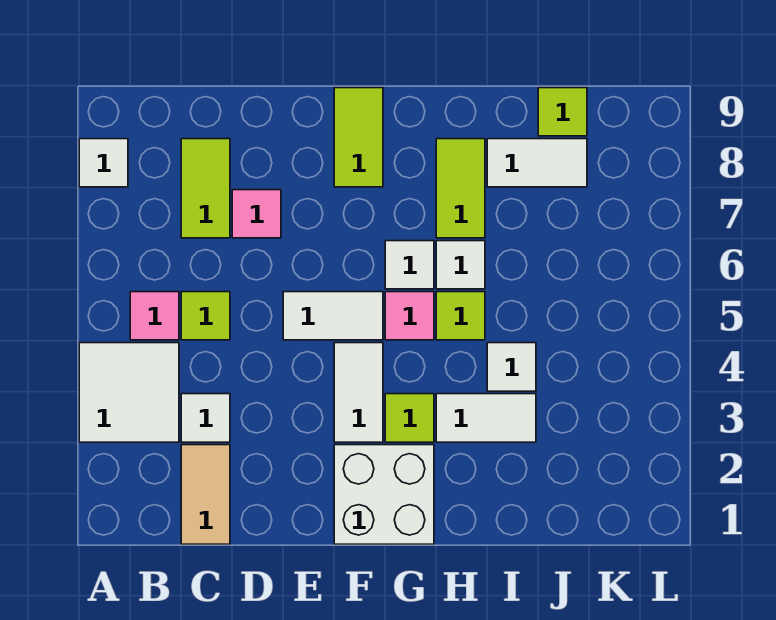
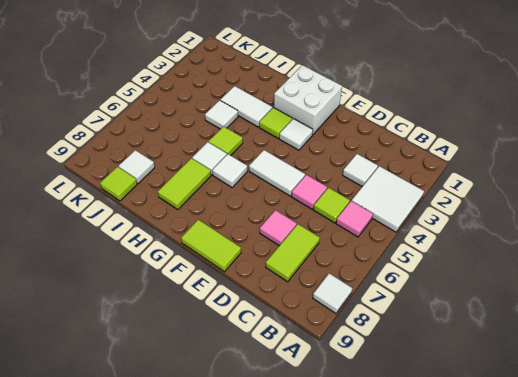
tan 1x2 tile [181,445,230,544] -> none
white 1x2 tile [334,343,383,442] -> white 1x1 tile [279,119,313,150]
lime 1x2 tile [334,88,383,187] -> lime 1x2 tile turned to [181,220,241,272]
pink 1x1 tile [385,292,434,340] -> pink 1x1 tile moved to [291,175,327,209]
white 1x2 tile [487,139,587,187] -> white 1x1 tile [118,150,155,184]

